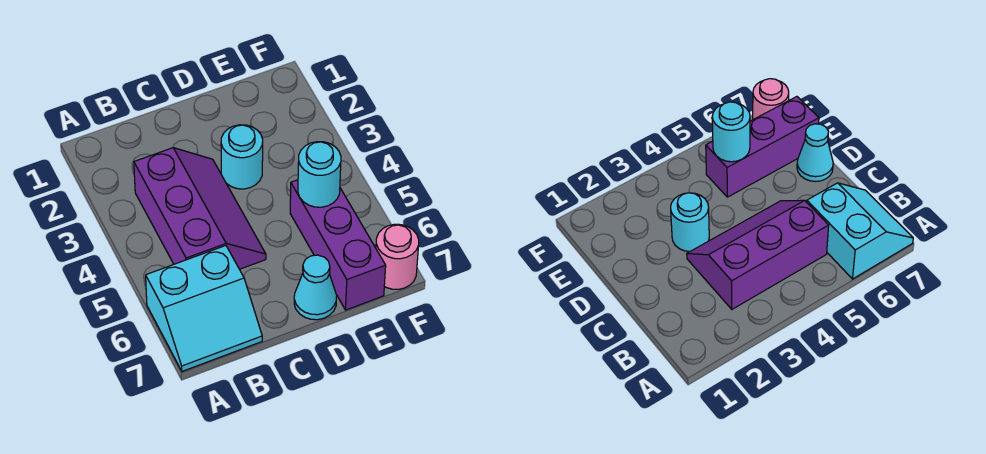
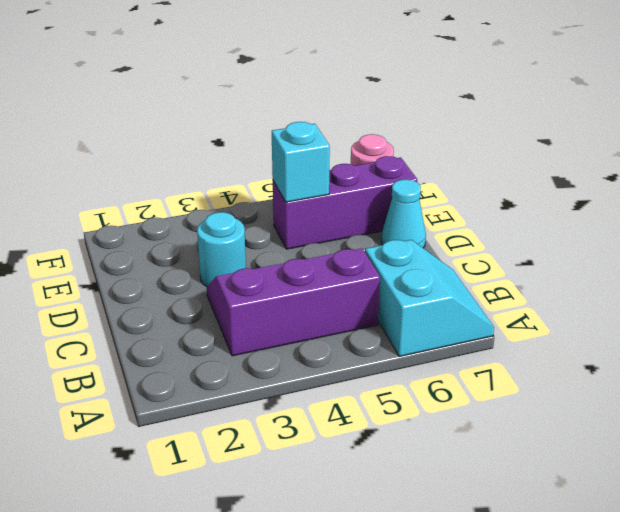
cyan 1x1 round brick [298,142,341,207] -> cyan 1x1 brick [272,122,330,202]

